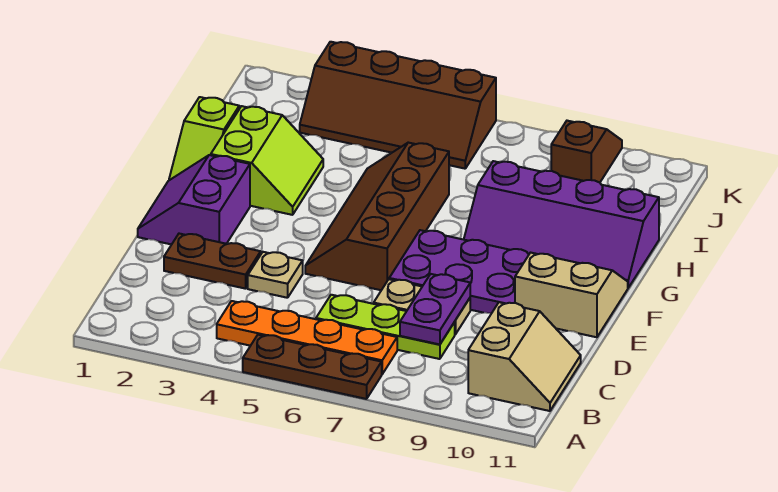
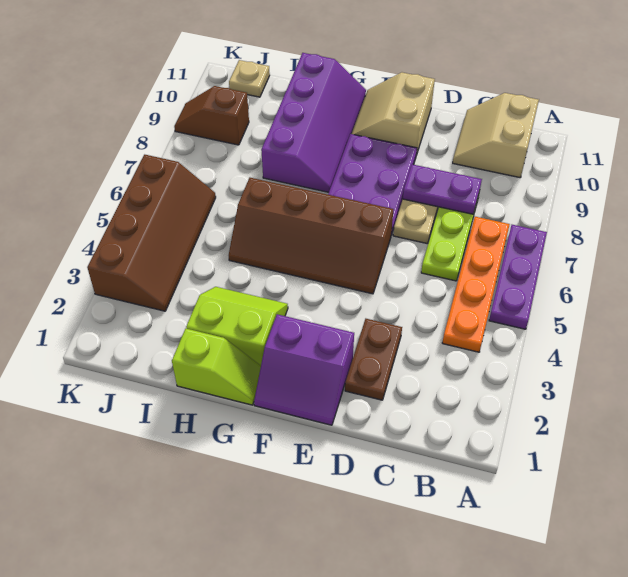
brown 1x3 plate [243,335,382,399] -> purple 1x3 plate [489,225,547,329]
tan 2x2 slope [468,302,581,411] -> tan 2x2 slope turned to [453,93,539,178]
tan 1x1 plate [248,252,303,298] -> tan 1x1 plate moved to [229,60,270,97]

